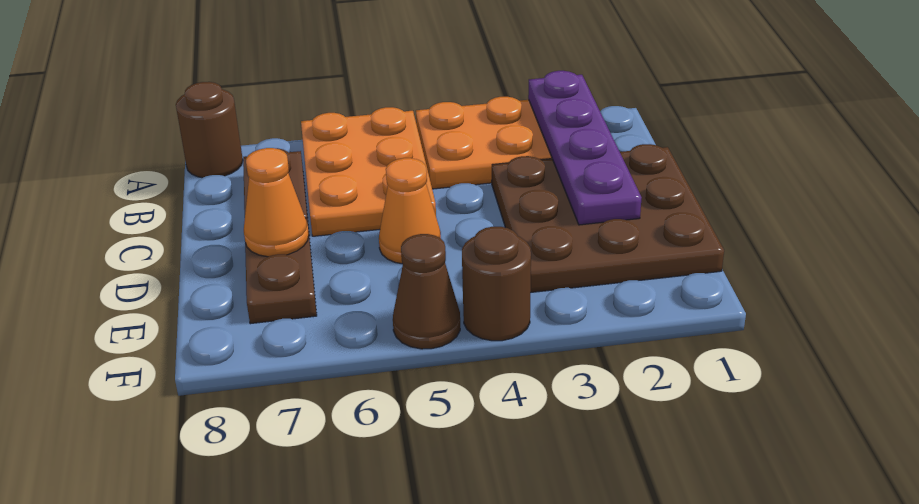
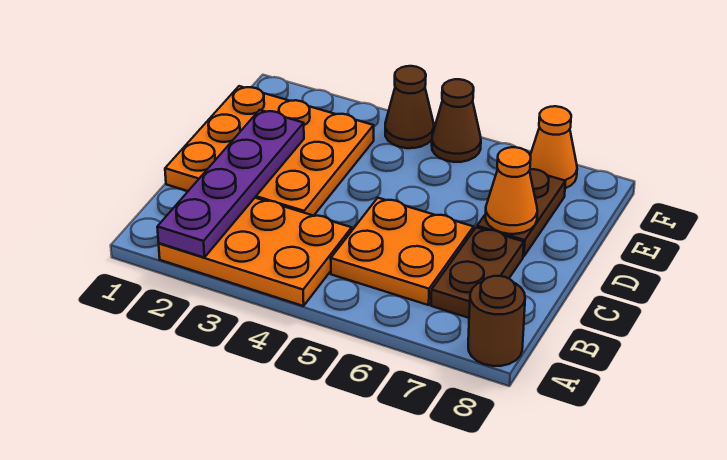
orange 2x3 plate [301,107,436,236] -> orange 2x2 plate [331,198,474,305]
brown 3x3 plate [492,144,724,293] -> orange 3x3 plate [165,86,374,216]
orange 1x1 cone [379,158,441,264] -> orange 1x1 cone moved to [530,106,577,188]
brown 1x1 round brick [462,227,531,341] -> brown 1x1 cone [385,66,434,148]

